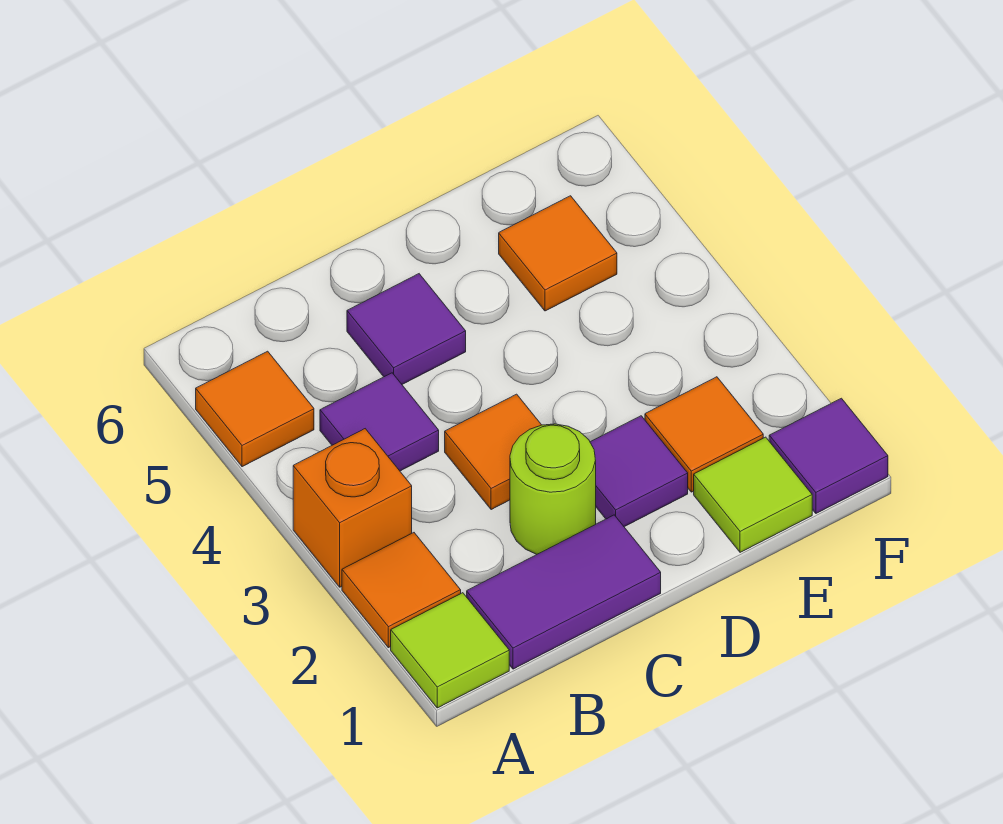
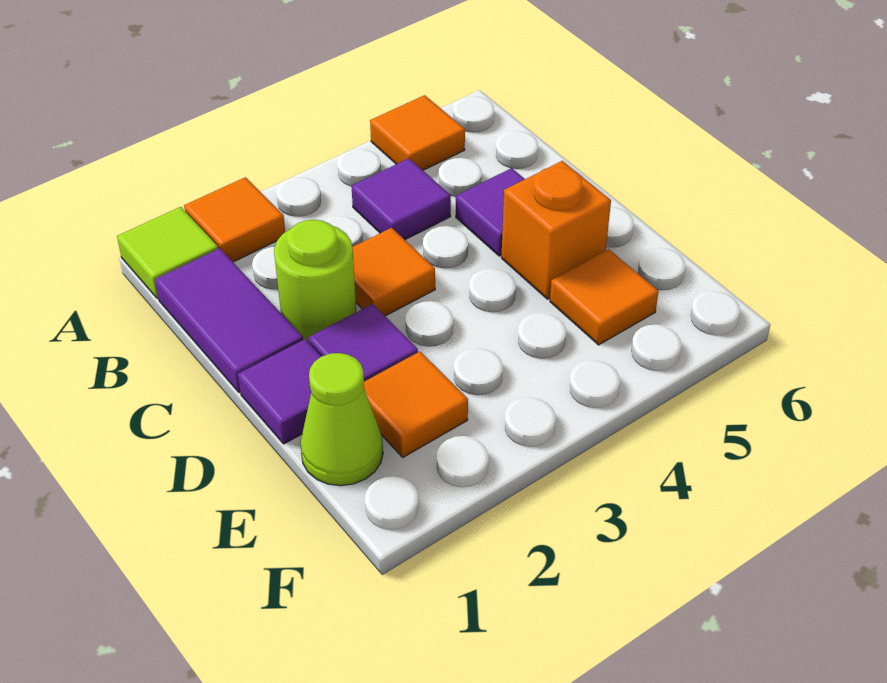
orange 1x1 brick [293,429,412,587] -> orange 1x1 brick moved to [501,161,611,299]
lime 1x1 tile [694,437,812,552] -> lime 1x1 cone [300,353,383,486]
purple 1x1 tile [769,398,888,513] -> purple 1x1 tile moved to [238,339,321,444]

